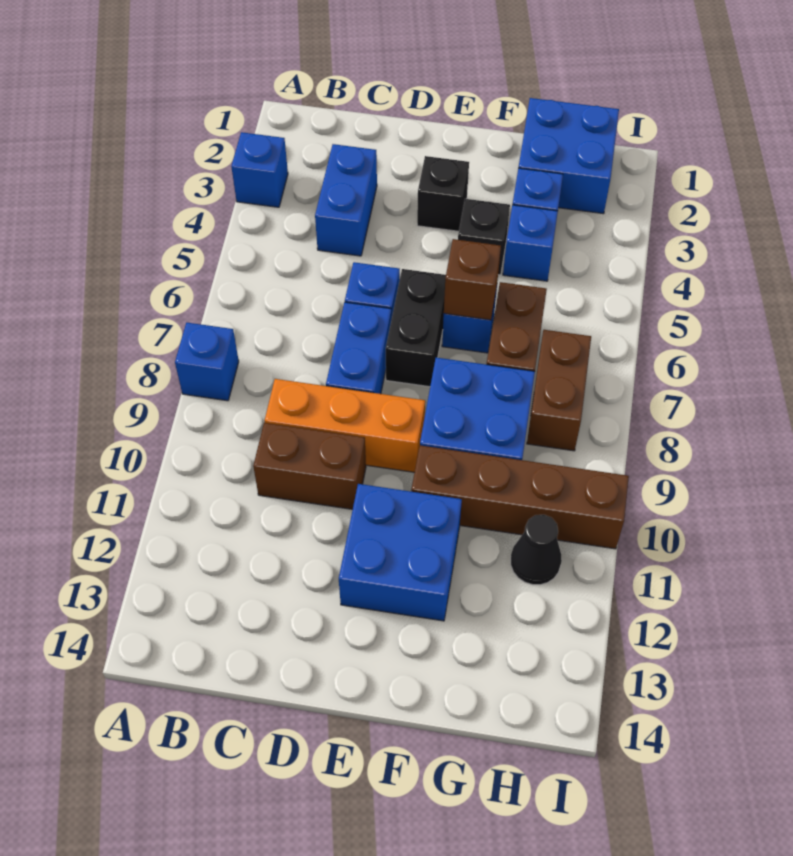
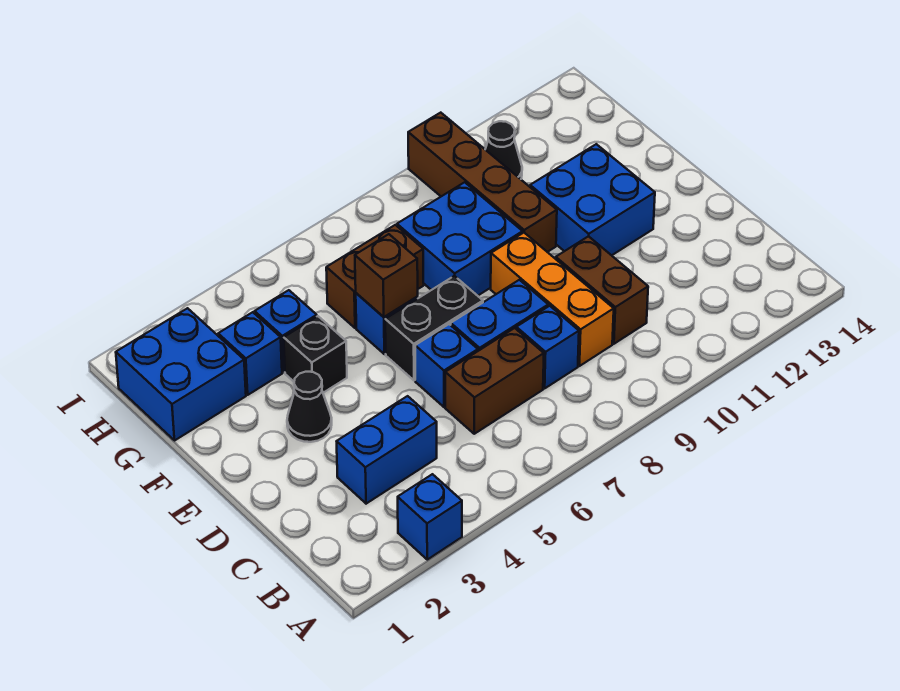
blue 1x1 brick [175,323,239,401] -> blue 1x1 brick moved to [516,306,579,388]
black 1x1 brick [417,156,469,231] -> black 1x1 cone [287,372,332,442]
brown 1x2 brick [527,330,591,451] -> brown 1x2 brick moved to [445,328,544,434]

